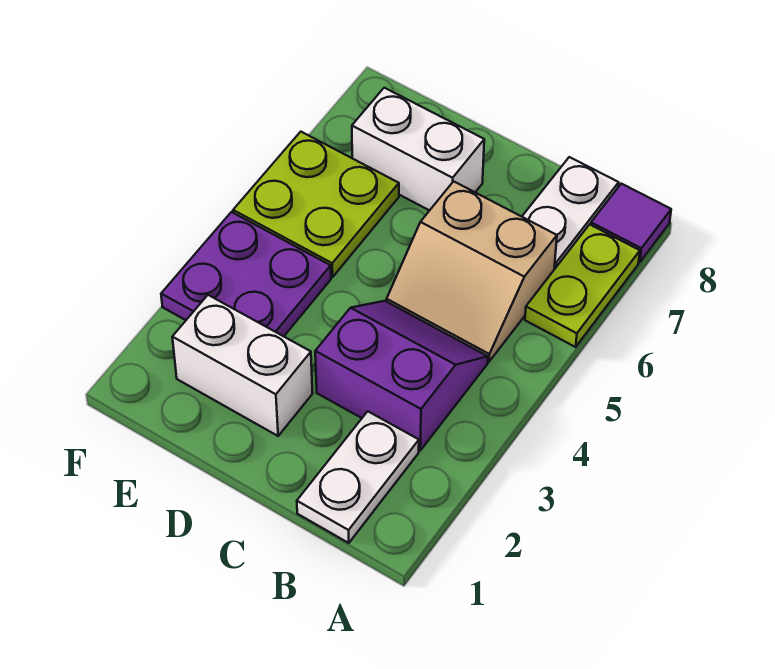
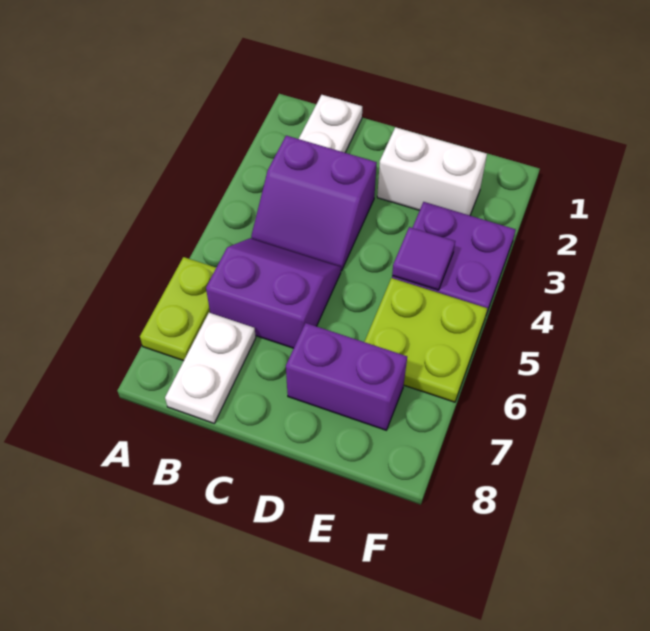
purple 1x1 tile [591,184,671,262] -> purple 1x1 tile moved to [392,227,455,290]
tan 2x2 slope [387,181,557,362] -> purple 2x2 slope [206,238,341,348]
white 1x2 brick [352,88,484,211] -> purple 1x2 brick [286,323,407,430]

